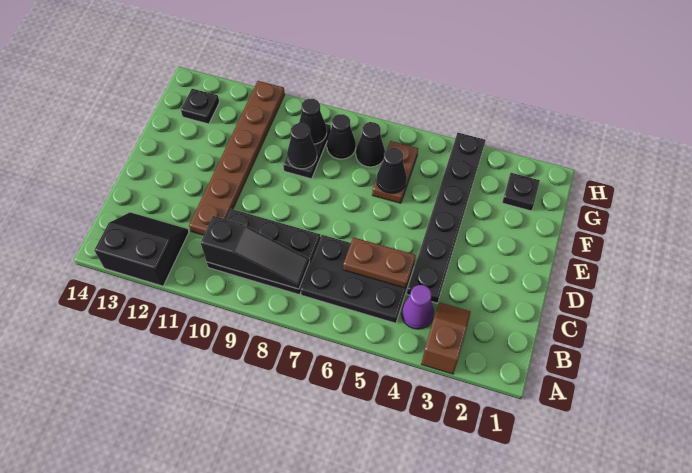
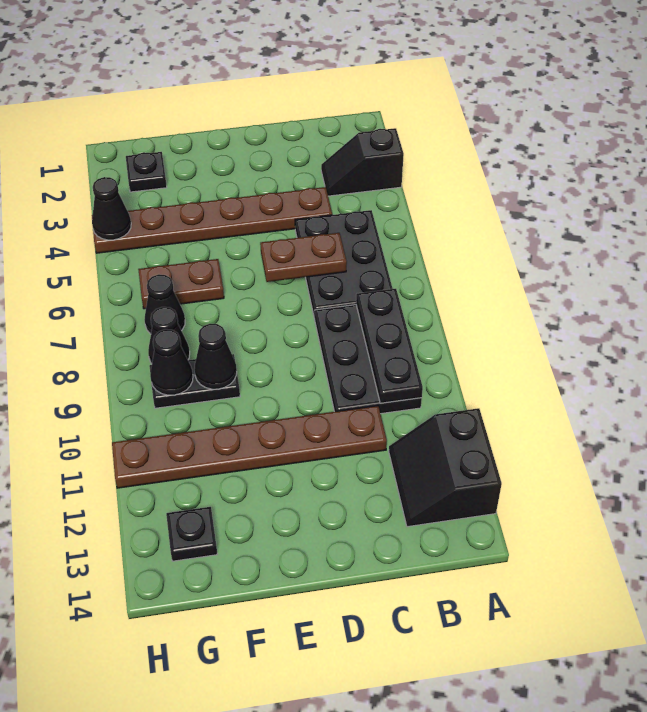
brown 1x2 slope [421,302,471,374] -> black 1x2 slope [321,128,404,196]
purple 1x1 cone [401,285,434,329] -> none
black 1x3 slope [201,216,310,289] -> black 1x3 plate [356,289,423,403]
black 1x6 plate [407,133,486,303] -> brown 1x6 plate [92,187,332,253]
brown 1x2 plate [343,237,416,288] -> brown 1x2 plate turned to [260,233,347,282]
black 1x1 cone [376,148,407,193] -> black 1x1 cone moved to [92,177,131,240]

